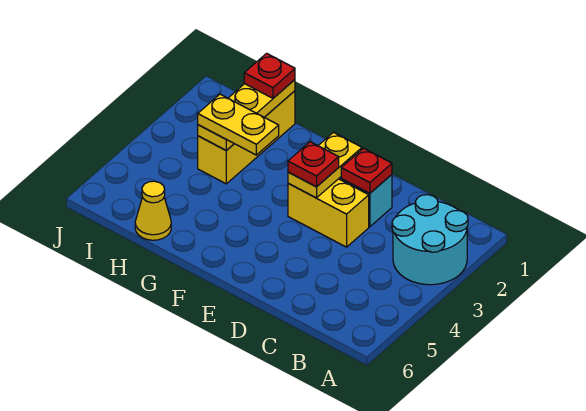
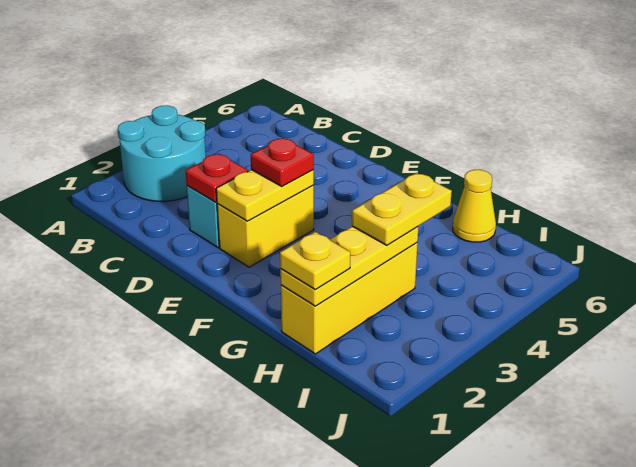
yellow 1x2 brick [288,179,369,247] -> yellow 1x2 brick turned to [217,186,314,267]
yellow 1x2 plate [198,94,279,155] -> yellow 1x2 plate turned to [352,173,452,245]
red 1x1 plate [244,53,295,98] -> yellow 1x1 plate [280,232,350,289]

